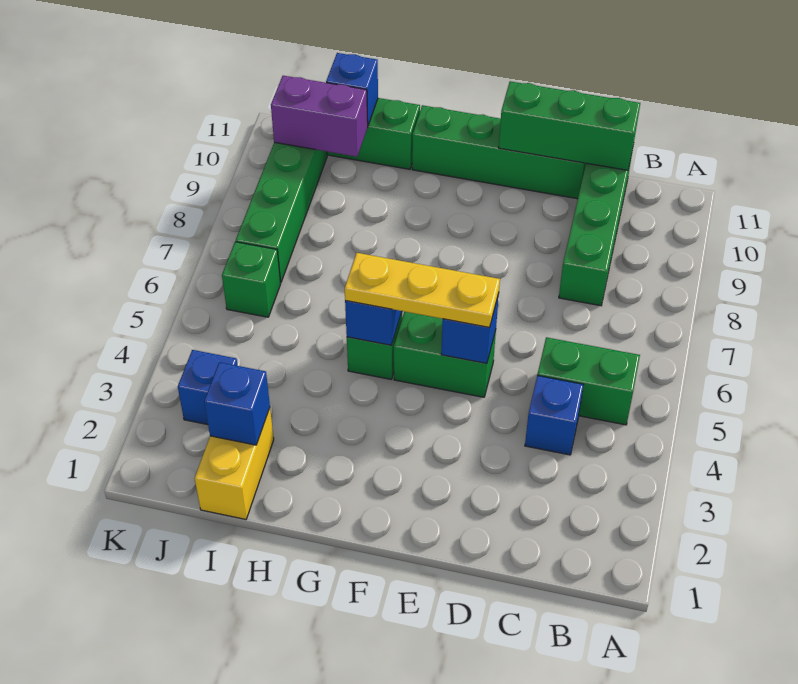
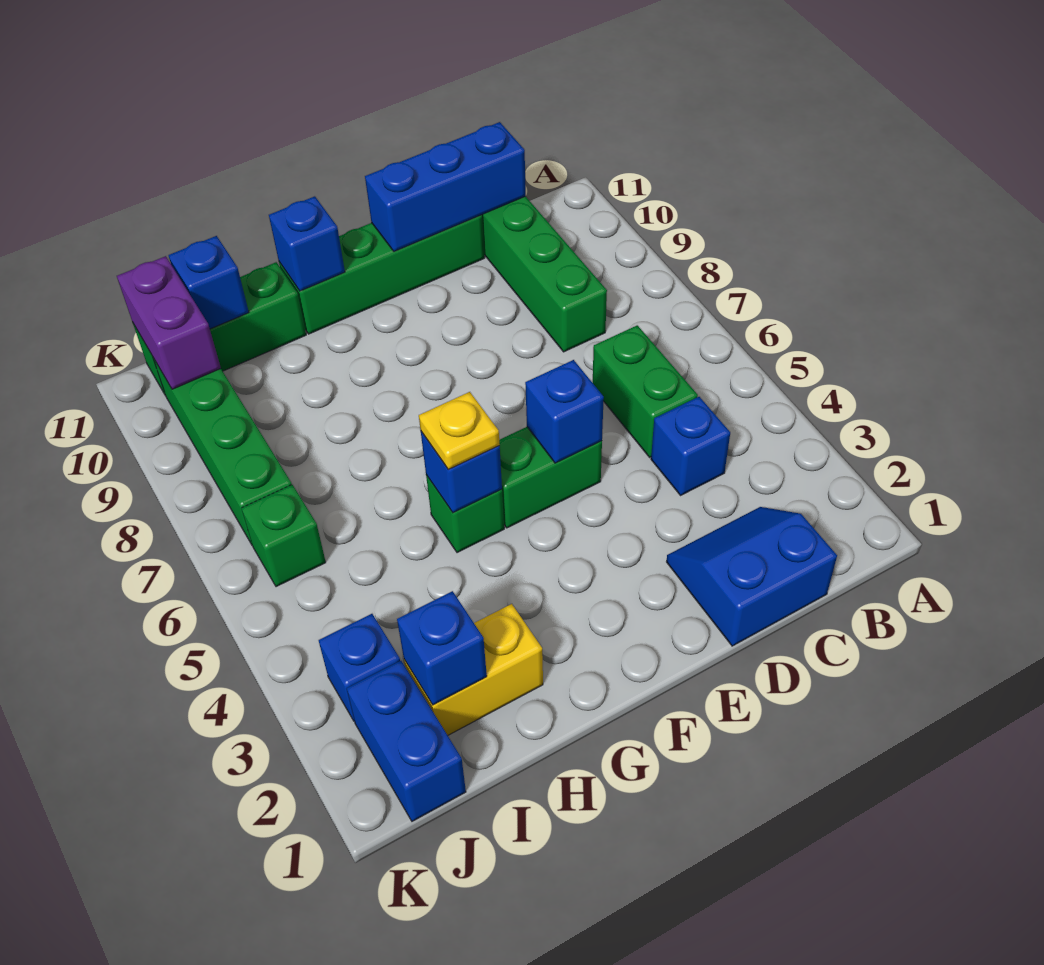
green 1x2 brick [538,337,640,425] -> green 1x2 brick turned to [593,325,698,457]
none -> blue 2x2 slope [667,507,837,646]
green 1x3 brick [499,81,640,170] -> blue 1x3 brick [365,122,526,251]
yellow 1x3 plate [345,253,500,328] -> yellow 1x1 plate [419,392,500,469]
none -> blue 1x1 brick [269,196,345,291]
yellow 1x2 brick [195,408,274,519] -> yellow 1x2 brick turned to [404,604,543,735]
purple 1x2 brick [271,76,368,157] -> purple 1x2 brick turned to [117,256,221,389]
none -> blue 1x2 brick [347,661,466,821]

